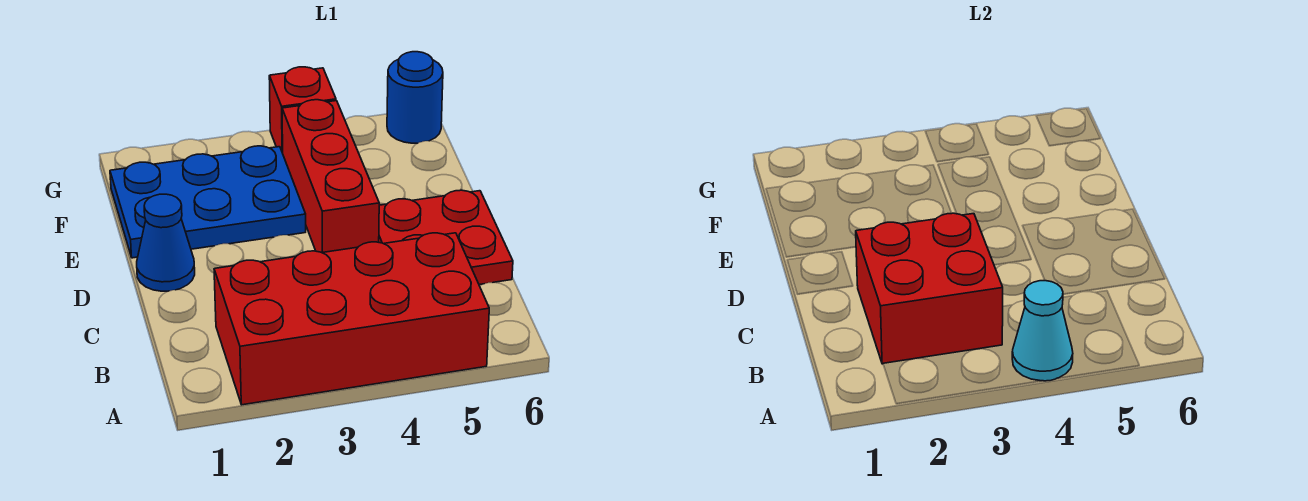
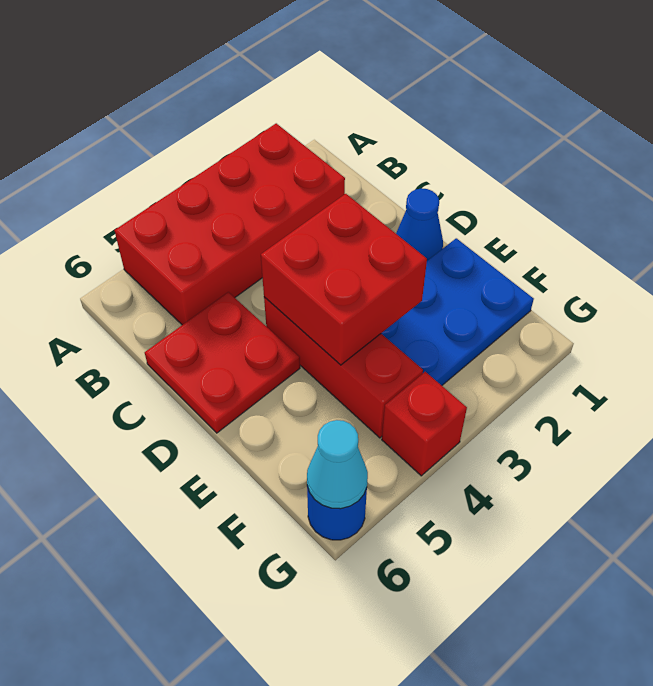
cyan 1x1 cone [1012,281,1073,381] -> cyan 1x1 cone moved to [307,420,368,509]
red 2x2 brick [856,213,1003,364] -> red 2x2 brick moved to [261,194,427,365]

